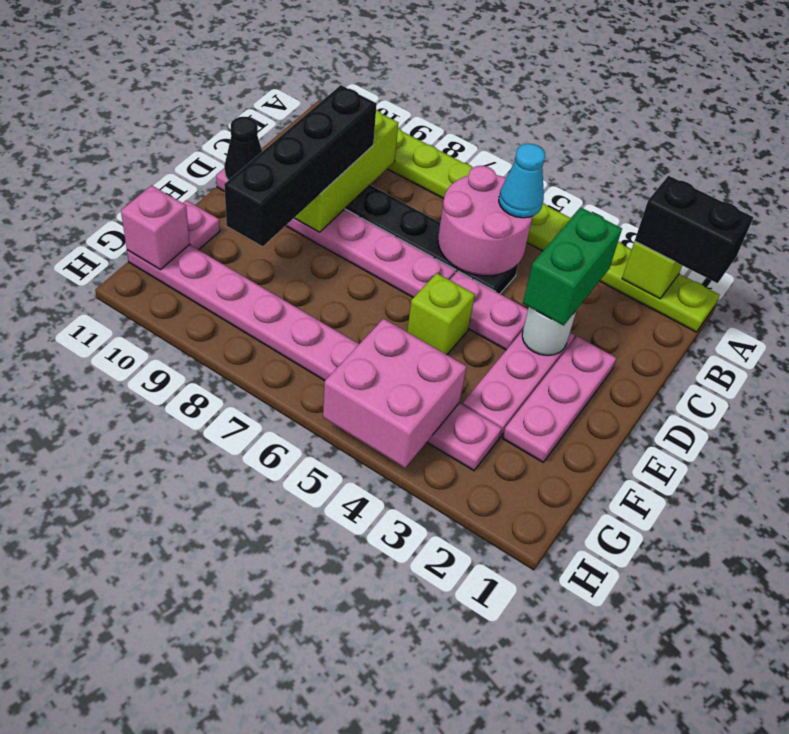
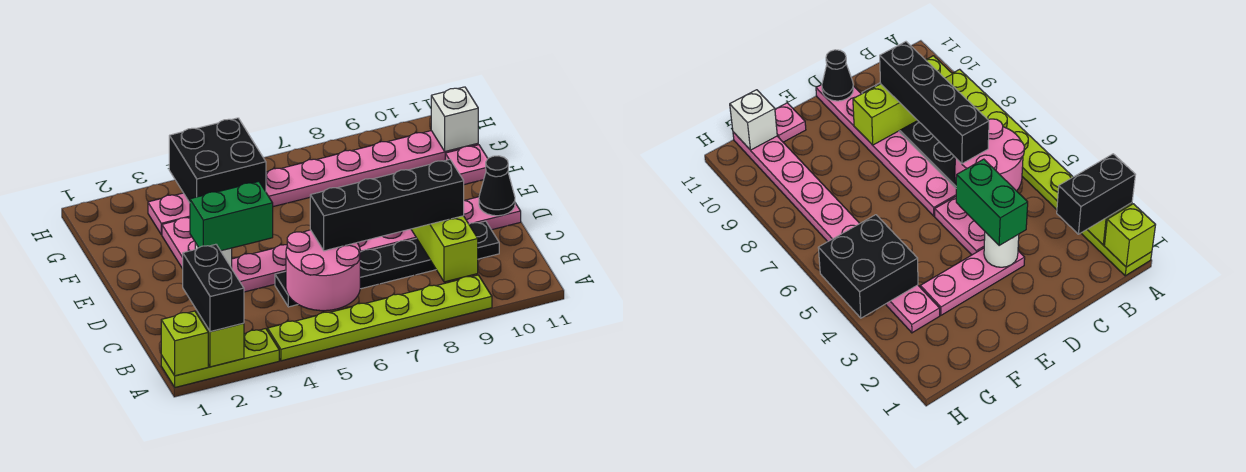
black 1x2 brick [635,176,753,283] -> black 1x2 brick turned to [183,244,244,332]
cyan 1x1 cone [499,144,545,218] -> none
green 1x2 brick [523,208,622,326] -> green 1x2 brick turned to [190,182,273,251]
black 1x4 brick [224,85,377,246] -> black 1x4 brick turned to [310,160,464,251]
pink 1x3 plate [503,336,616,462] -> none
lime 1x1 brick [407,273,475,355] -> lime 1x1 brick moved to [161,311,208,376]
pink 2x2 brick [323,319,467,468] -> black 2x2 brick [169,118,266,203]
pink 1x1 brick [121,185,190,270] -> white 1x1 brick [431,87,478,152]

